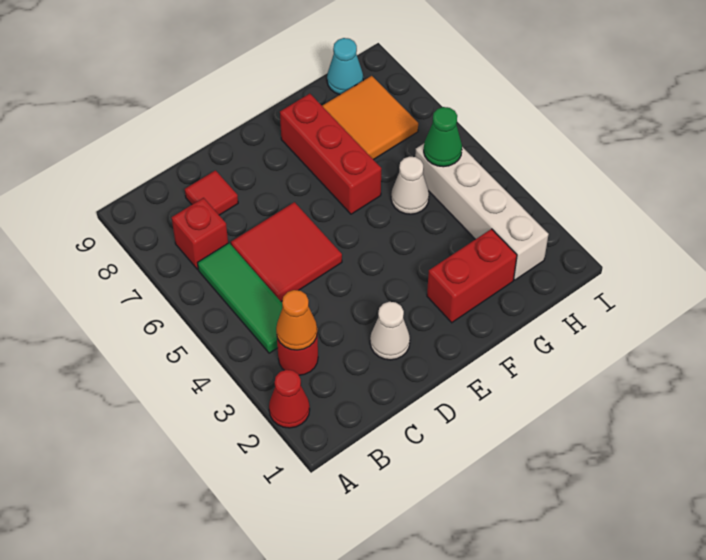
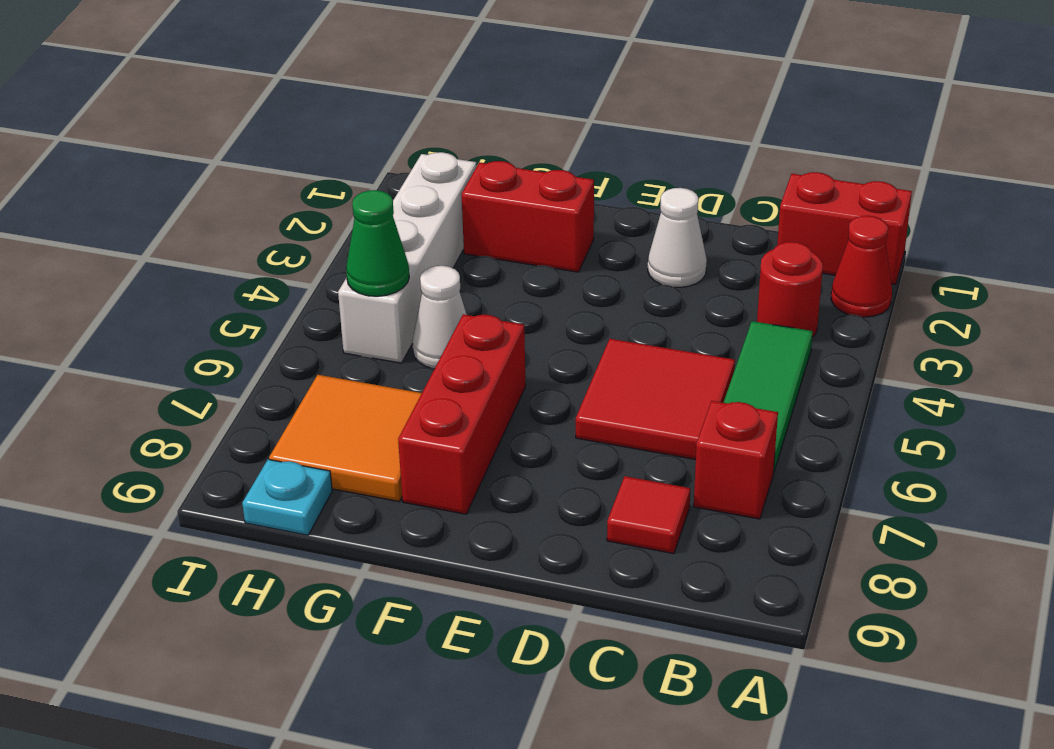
none -> red 1x2 brick [777,172,912,285]
orange 1x1 cone [276,290,317,350] -> none
cyan 1x1 cone [327,38,363,95] -> cyan 1x1 plate [242,459,332,535]

